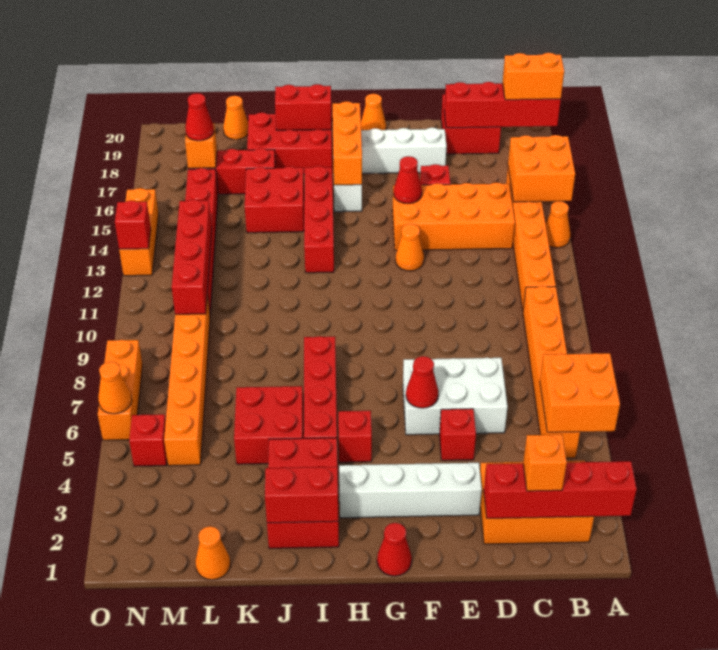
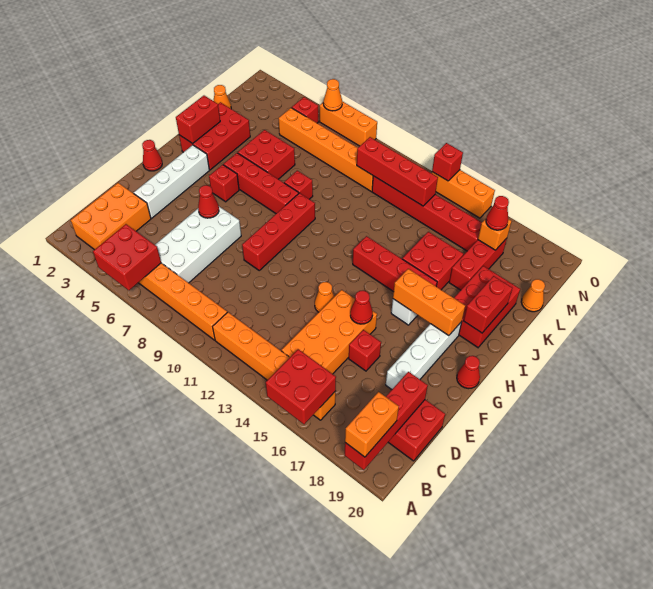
red 1x4 brick [484,461,637,518] -> red 1x4 brick moved to [242,193,315,270]
orange 2x2 brick [540,353,620,432] -> red 2x2 brick [93,224,161,290]
orange 1x1 cone [546,201,570,248] -> none
orange 2x2 brick [508,135,575,202] -> red 2x2 brick [266,349,336,424]
orange 1x1 brick [523,434,567,491] -> none
white 2x3 brick [403,358,508,435] -> white 2x4 brick [155,207,241,283]
red 1x1 brick [439,409,476,460] -> red 1x1 brick moved to [284,171,313,199]
orange 1x1 cone [361,94,386,130] -> red 1x1 cone [457,356,480,389]
red 2x3 brick [267,438,339,548] -> red 2x3 brick turned to [179,102,250,170]

